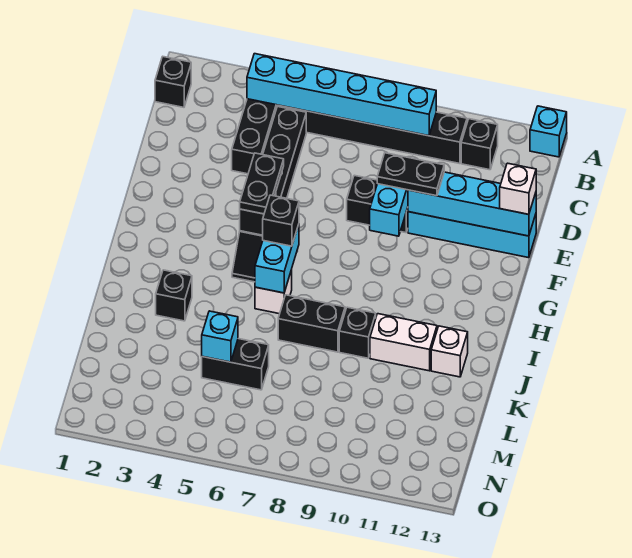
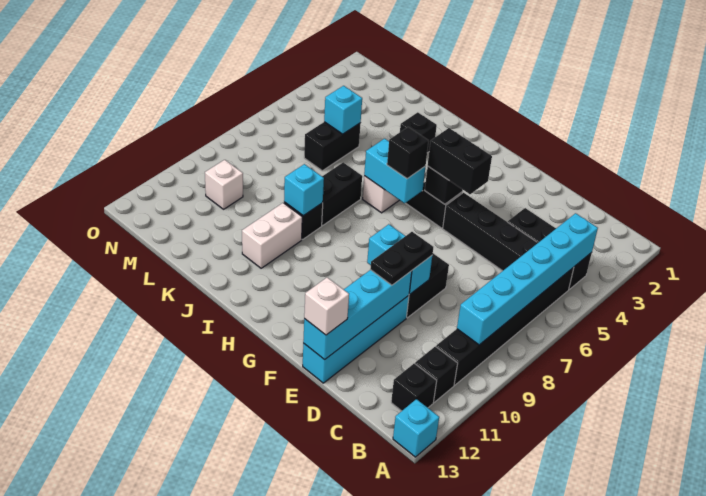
black 1x1 brick [155,57,191,107] -> black 1x1 brick moved to [391,363,437,411]
black 1x2 plate [240,153,284,214] -> black 1x2 brick [428,128,492,194]
none -> cyan 1x1 brick [284,164,324,216]
white 1x1 brick [431,326,468,377] -> white 1x1 brick moved to [205,160,243,209]

